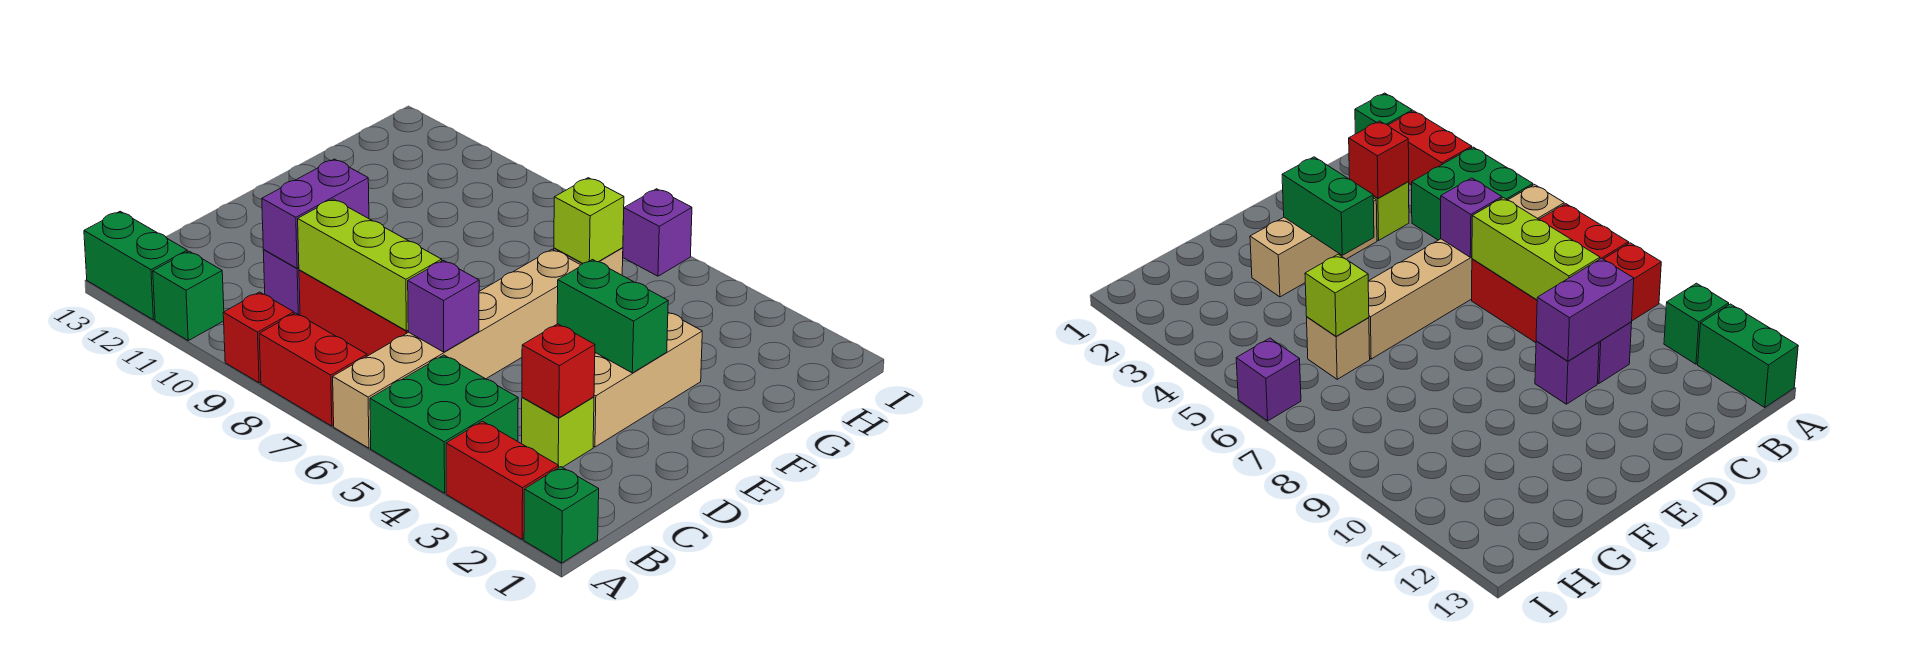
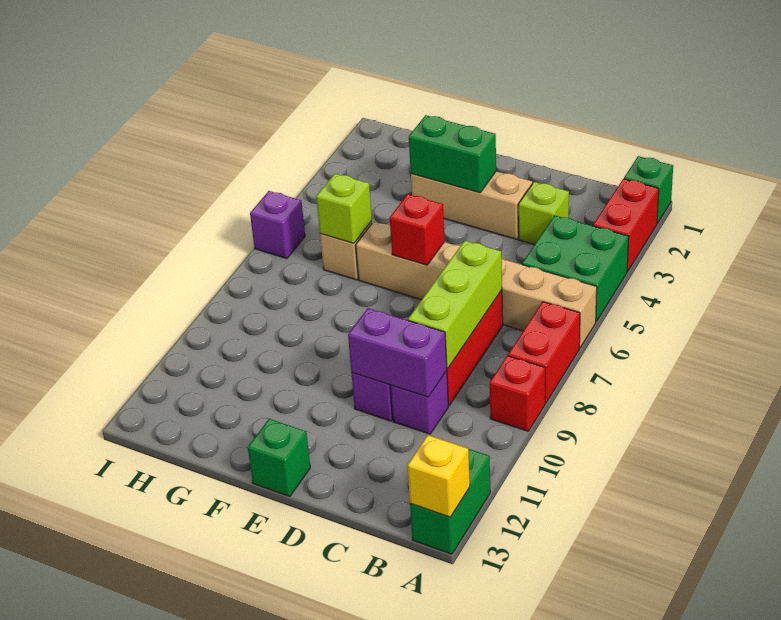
green 1x1 brick [153,251,224,341] -> green 1x1 brick moved to [248,419,310,497]
none -> yellow 1x1 brick [408,435,470,517]
red 1x1 brick [522,324,595,418] -> red 1x1 brick moved to [390,194,445,265]
purple 1x1 brick [408,260,479,352] -> none
green 1x2 brick [557,260,668,373] -> green 1x2 brick turned to [409,115,496,193]

